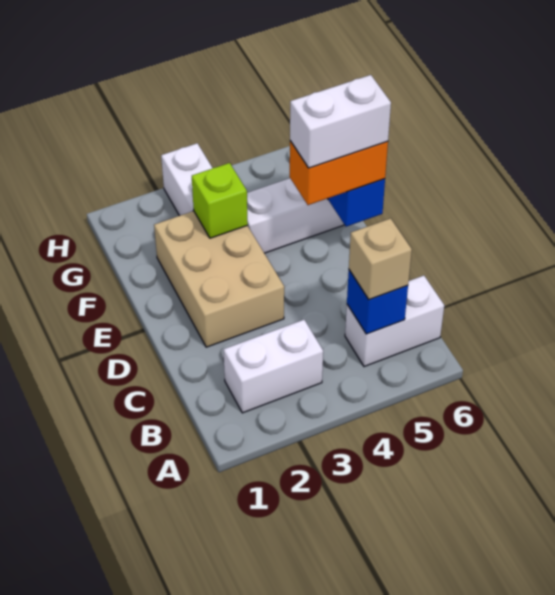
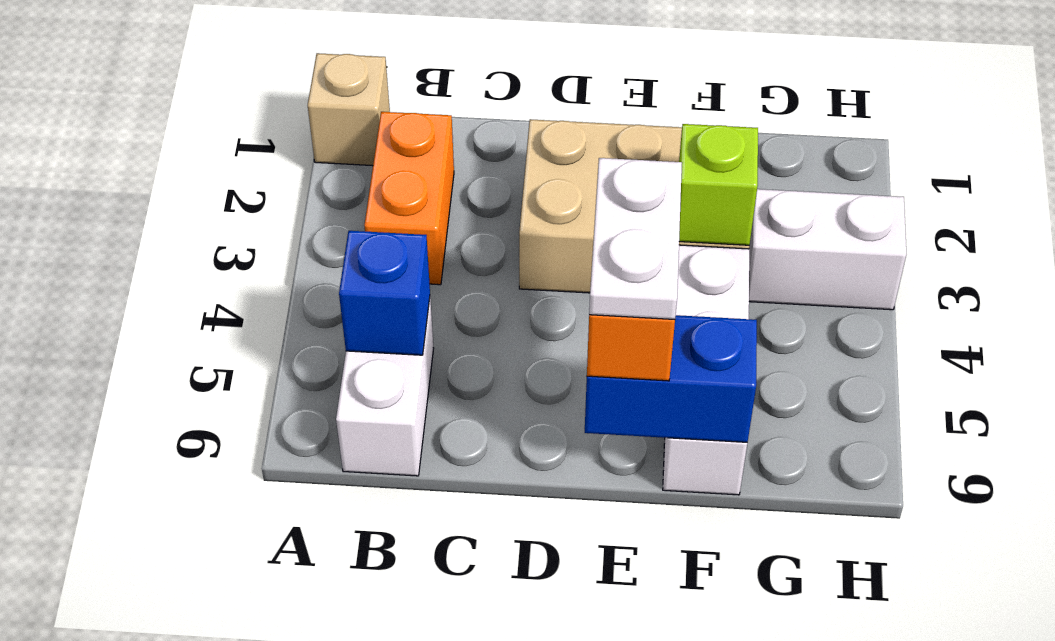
white 1x2 brick [223,320,323,413] -> orange 1x2 brick [364,112,454,285]
tan 1x1 brick [349,218,412,300] -> tan 1x1 brick moved to [308,53,390,166]
white 1x2 brick [290,75,391,168] -> white 1x2 plate [589,158,682,319]

